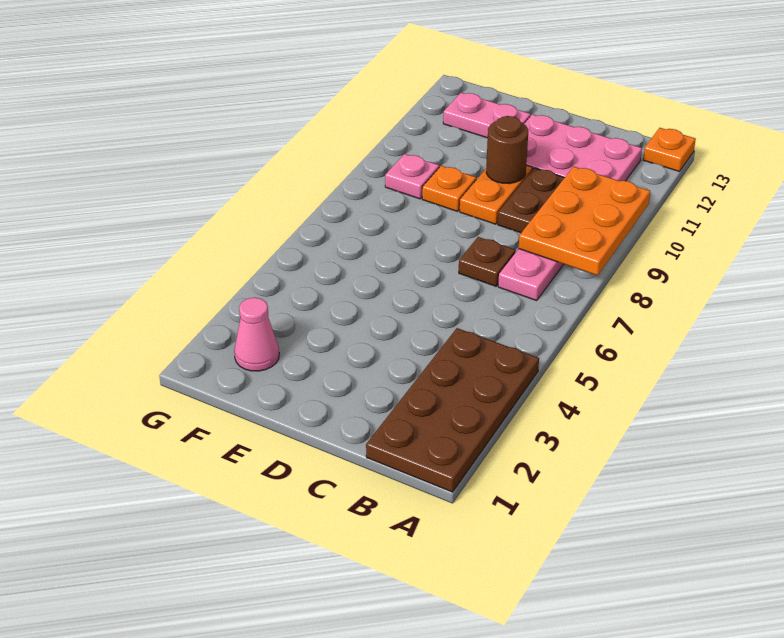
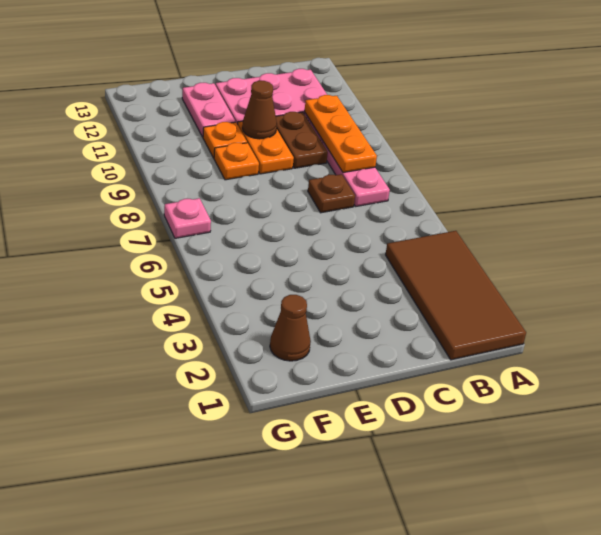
brown 2x4 plate [366,328,539,492] -> brown 2x4 tile [386,231,526,360]
orange 2x3 plate [519,167,650,275] -> orange 1x3 plate [305,95,377,173]
orange 1x1 plate [643,128,696,172] -> orange 1x1 plate moved to [203,122,247,158]
brown 1x1 round brick [486,116,528,184] -> brown 1x1 cone [242,81,277,139]
pink 1x2 plate [443,92,531,138] -> pink 1x2 plate turned to [182,83,235,137]
pink 1x1 cone [234,298,279,371] -> brown 1x1 cone [270,295,311,361]
pink 1x1 plate [385,154,439,199] -> pink 1x1 plate moved to [164,198,211,238]

